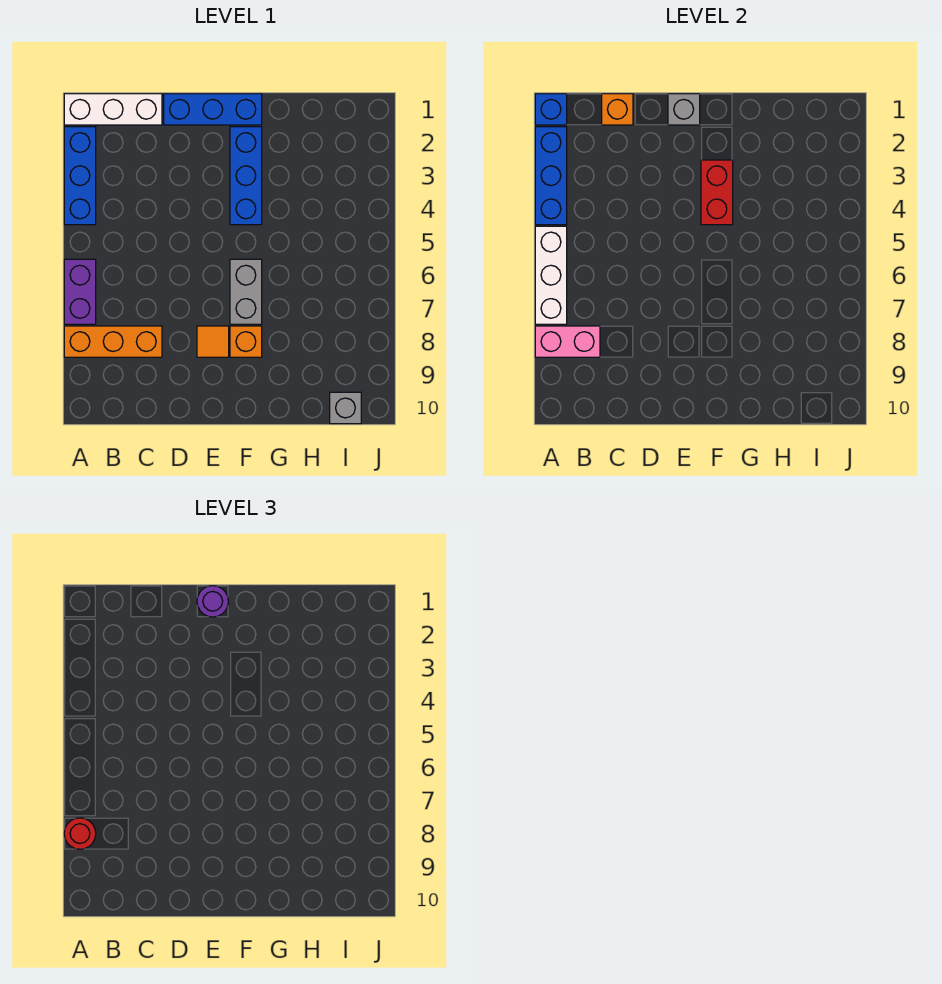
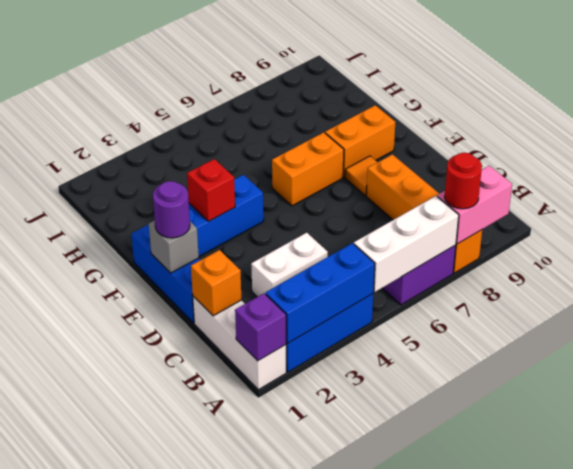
blue 1x1 brick [535,94,567,125] -> purple 1x1 brick [235,293,286,361]
orange 1x3 brick [64,326,162,357] -> orange 1x4 brick [366,154,482,273]
pink 1x2 brick [535,326,600,357] -> pink 1x2 brick turned to [437,166,512,244]
none -> white 1x2 brick [251,233,328,297]
red 1x2 brick [701,160,733,225] -> red 1x1 brick [187,159,235,221]
grey 1x2 brick [230,259,262,324] -> orange 1x2 brick [272,132,344,206]
orange 1x1 brick [230,326,262,357] -> orange 1x2 brick [325,105,395,177]
grey 1x1 brick [330,392,361,424] -> none

